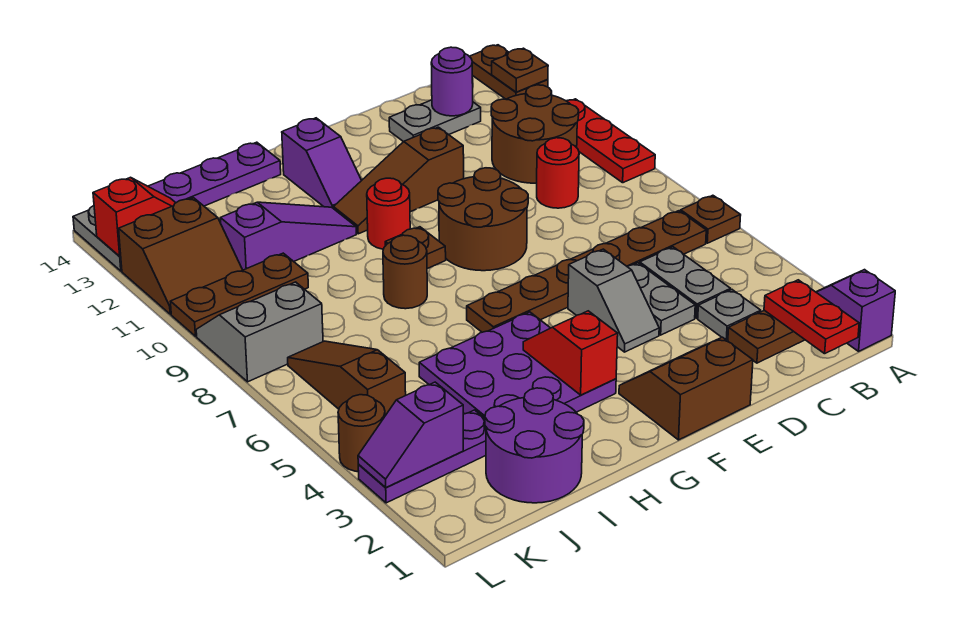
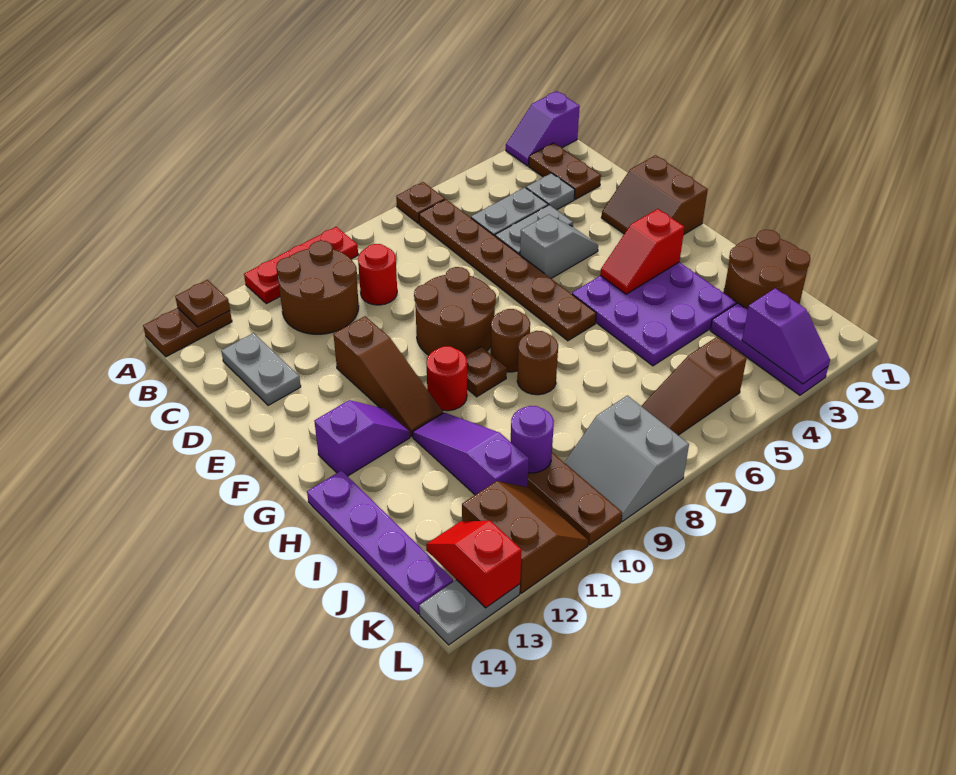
red 1x2 plate [764,280,859,354] -> none
purple 1x1 round brick [431,47,473,116] -> purple 1x1 round brick moved to [511,406,554,473]
purple 2x2 round brick [485,388,584,503] -> brown 2x2 round brick [724,230,810,309]
brown 1x1 round brick [338,395,385,472] -> brown 1x1 round brick moved to [491,309,530,372]

